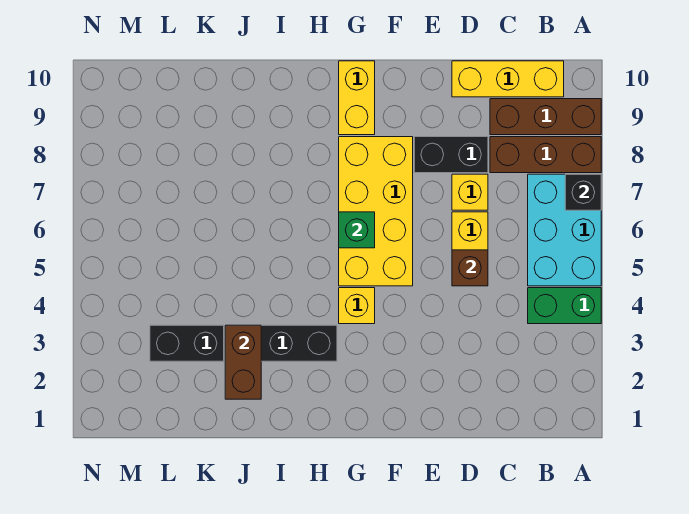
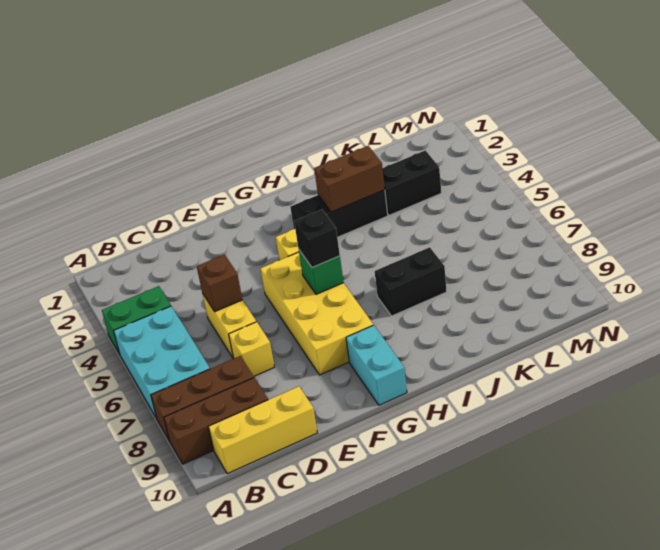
black 1x1 brick [565,174,601,210] -> black 1x1 brick moved to [294,210,340,268]
black 1x2 brick [414,137,488,173] -> black 1x2 brick moved to [375,247,447,316]
yellow 1x2 brick [339,61,375,135] -> cyan 1x2 brick [346,325,407,405]
brown 1x2 brick [225,325,261,399] -> brown 1x2 brick turned to [314,146,385,212]

